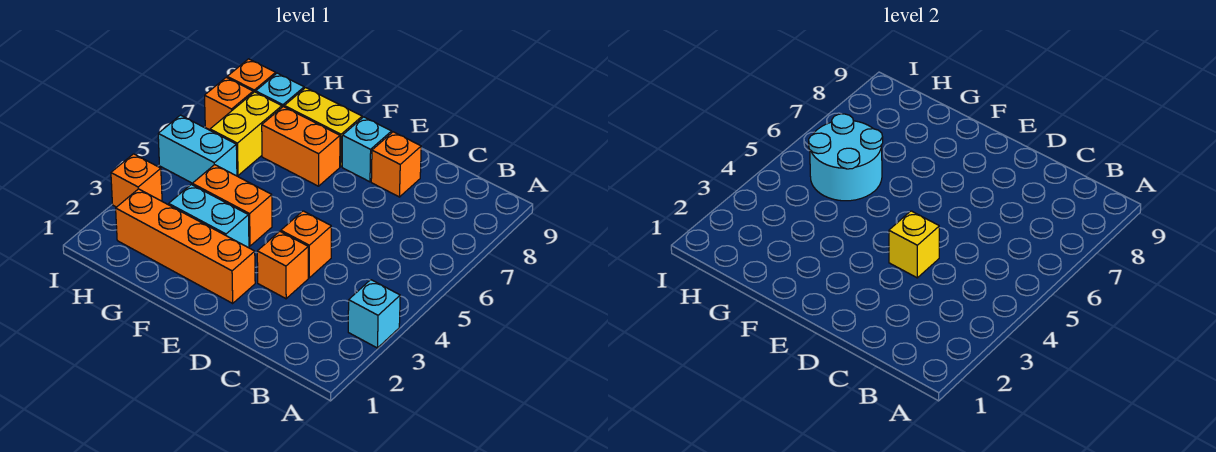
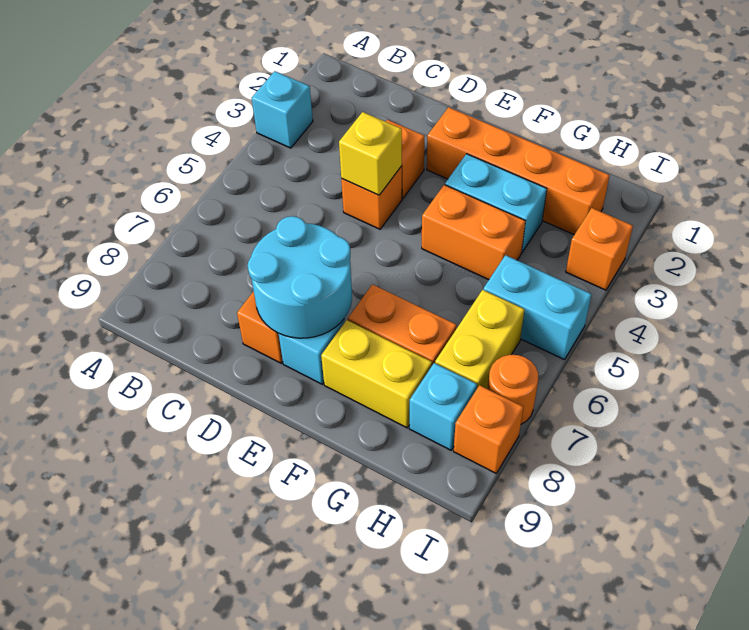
cyan 2x2 round brick [809,114,883,201] -> cyan 2x2 round brick moved to [248,216,352,338]
orange 1x1 brick [205,77,253,130] -> orange 1x1 round brick [488,355,538,424]

